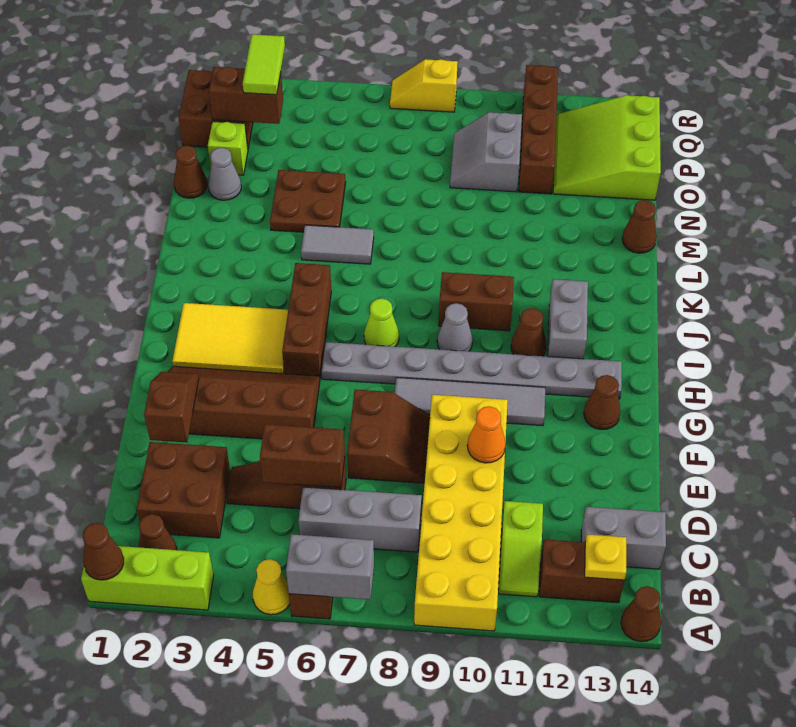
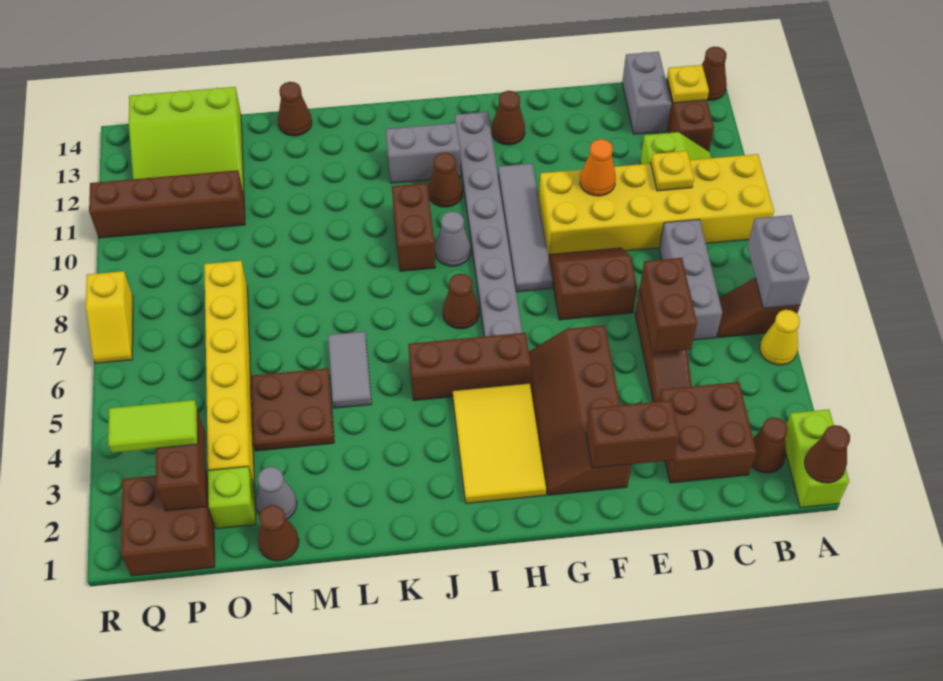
lime 1x3 brick [81,546,214,610] -> lime 1x2 brick [785,409,849,508]
none -> yellow 1x1 plate [651,151,694,191]
brown 1x2 slope [144,372,199,443] -> brown 1x2 brick [586,400,679,468]
lime 1x1 cone [364,299,399,347] -> brown 1x1 cone [443,274,479,329]
none -> yellow 1x6 brick [204,261,255,487]
grey 2x2 slope [450,112,522,192] -> none

